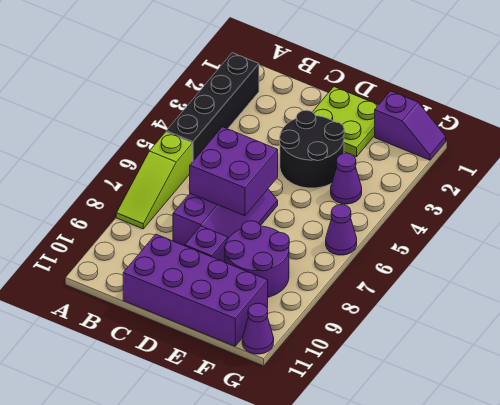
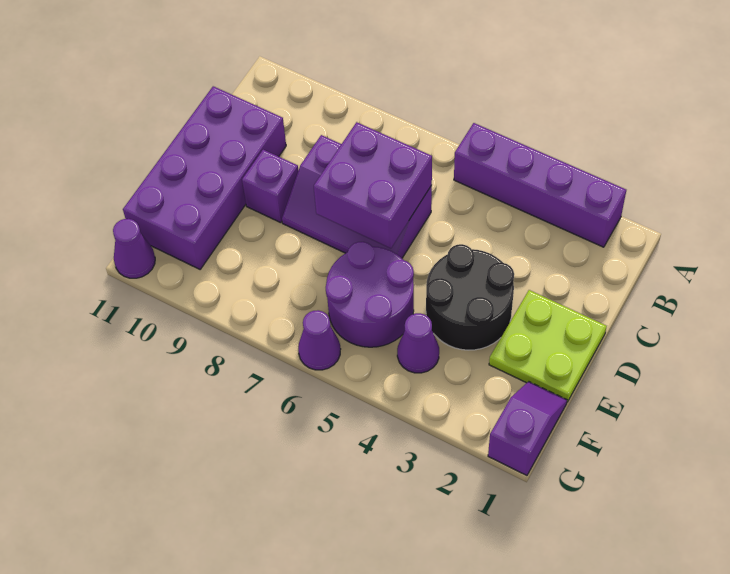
black 1x4 brick [166,53,259,161] -> purple 1x4 brick [454,123,626,247]
lime 1x3 slope [116,132,193,229] -> none
purple 2x2 round brick [225,221,289,297] -> purple 2x2 round brick moved to [326,242,414,347]
purple 1x2 slope [375,91,446,160] -> purple 1x2 slope turned to [488,381,567,475]

